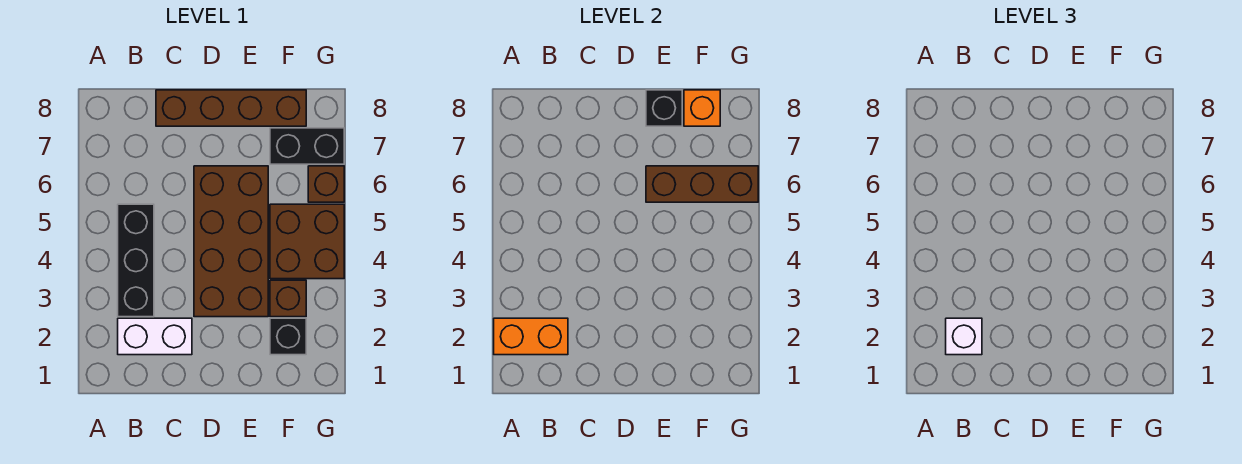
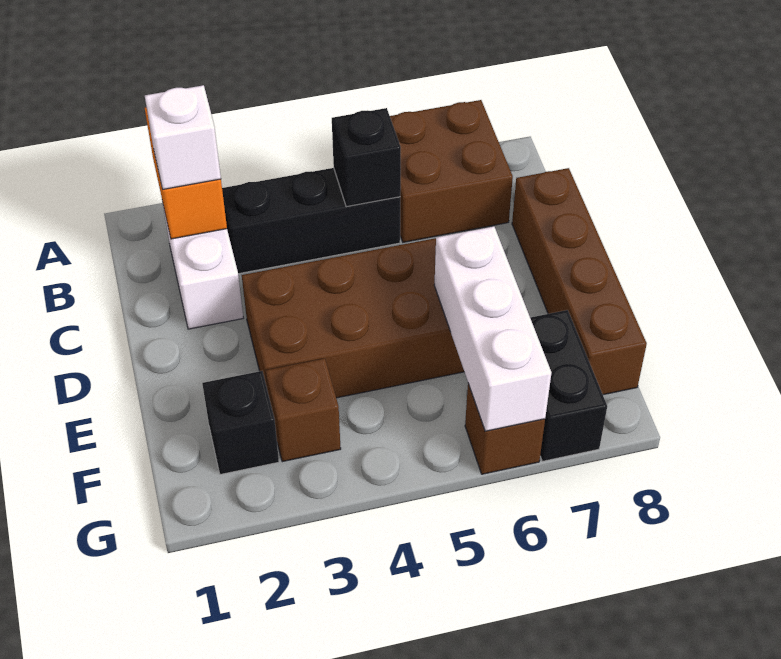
brown 1x3 brick [646,166,758,202] -> white 1x3 brick [434,227,551,431]
black 1x1 brick [646,90,682,126] -> black 1x1 brick moved to [332,108,401,207]
brown 2x2 brick [270,204,344,279] -> brown 2x2 brick moved to [390,100,513,242]
orange 1x1 brick [684,90,720,126] -> none

